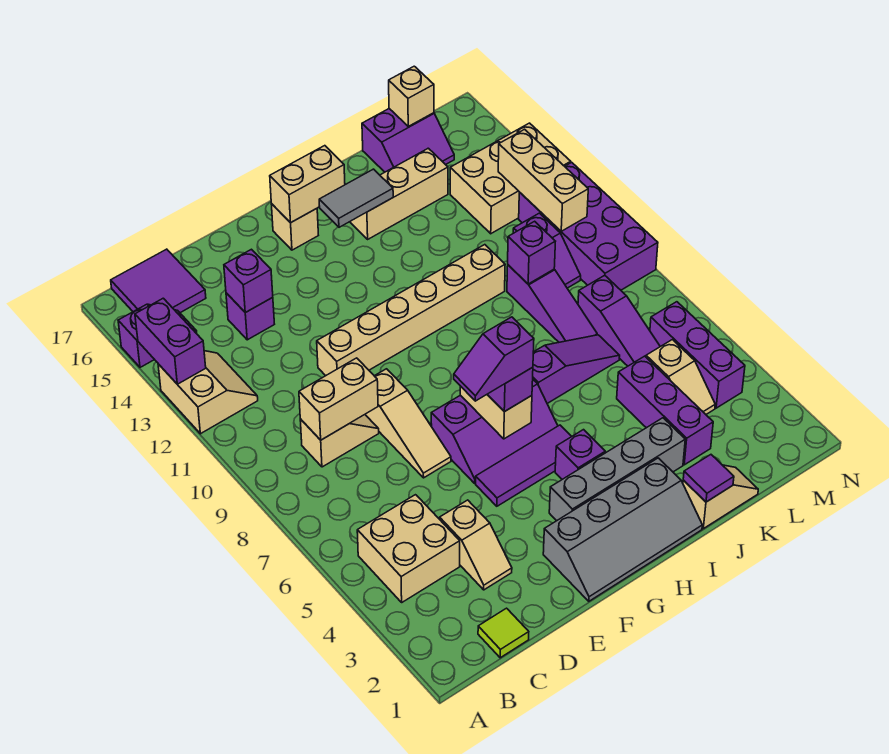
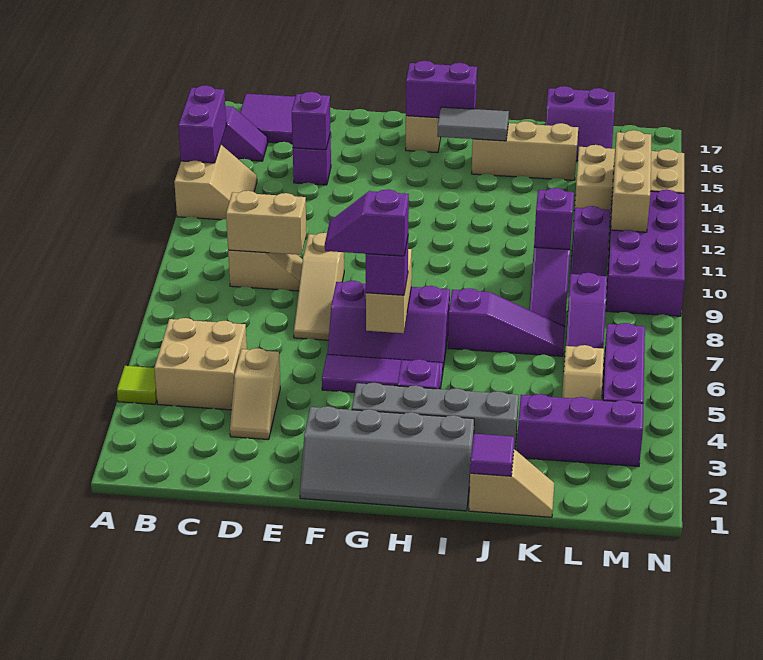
lime 1x1 tile [478,608,529,658] -> lime 1x1 tile moved to [117,366,157,404]
tan 1x6 brick [317,245,505,376] -> none
tan 1x2 brick [270,146,345,223] -> purple 1x2 brick [406,61,477,118]
purple 1x3 brick [617,356,713,465] -> purple 1x3 brick turned to [517,394,643,466]
tan 1x1 brick [389,66,434,126] -> none

